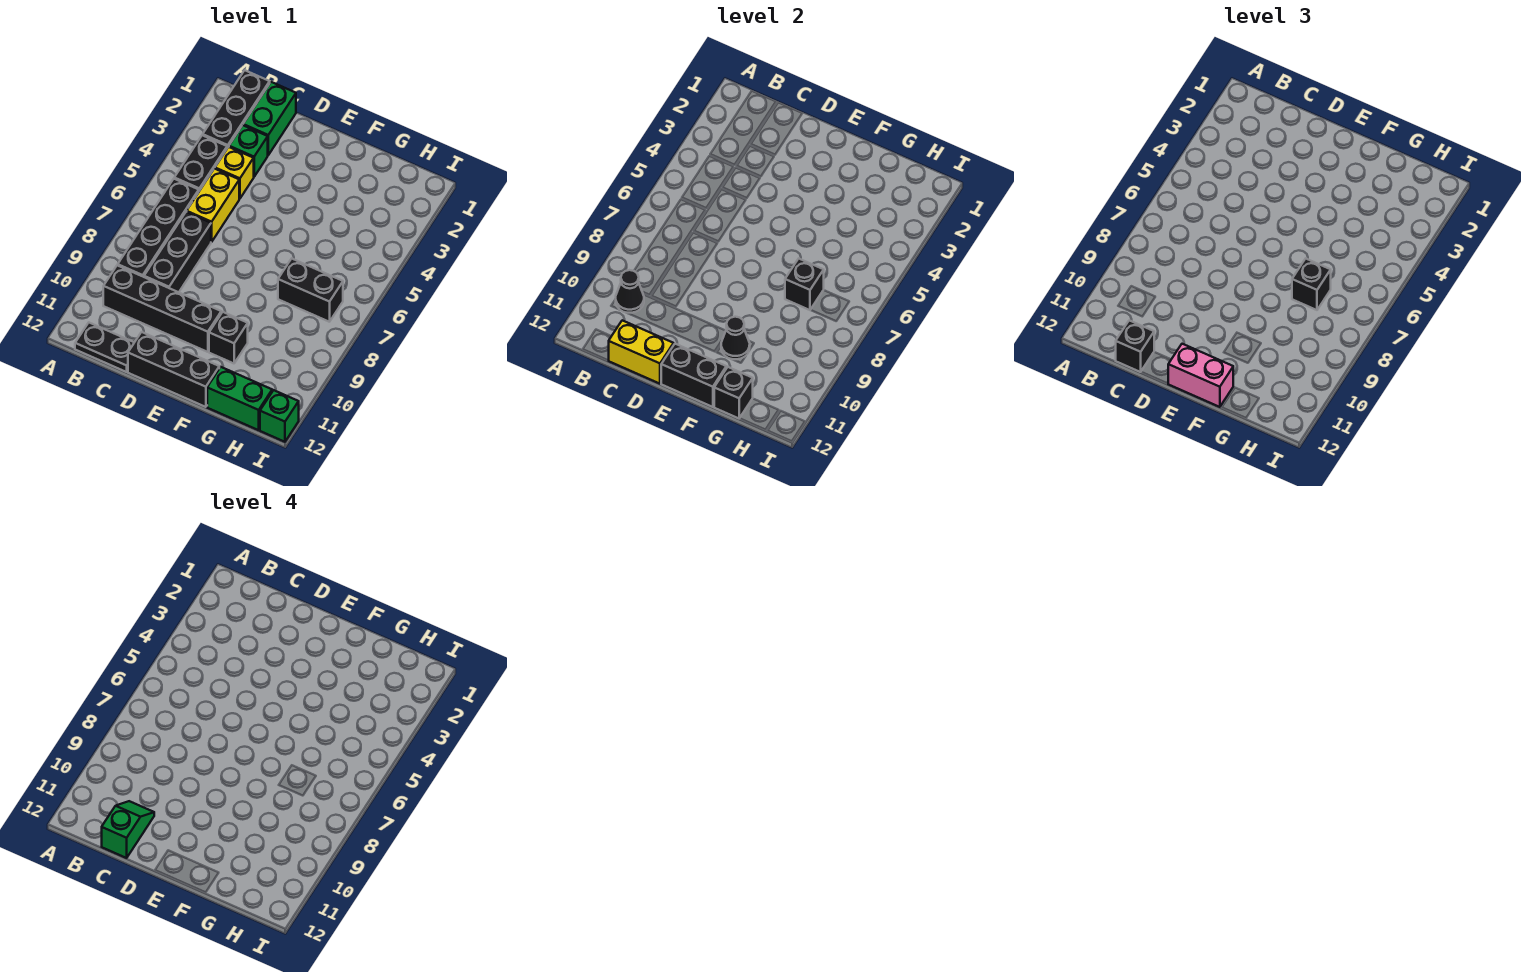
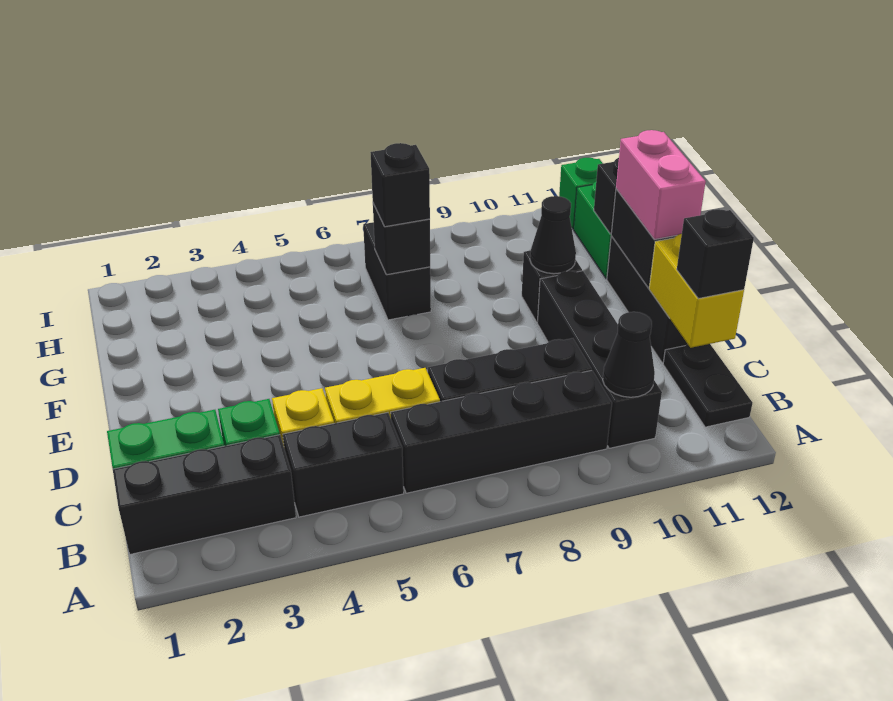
green 1x2 slope [102,801,154,858] -> none

